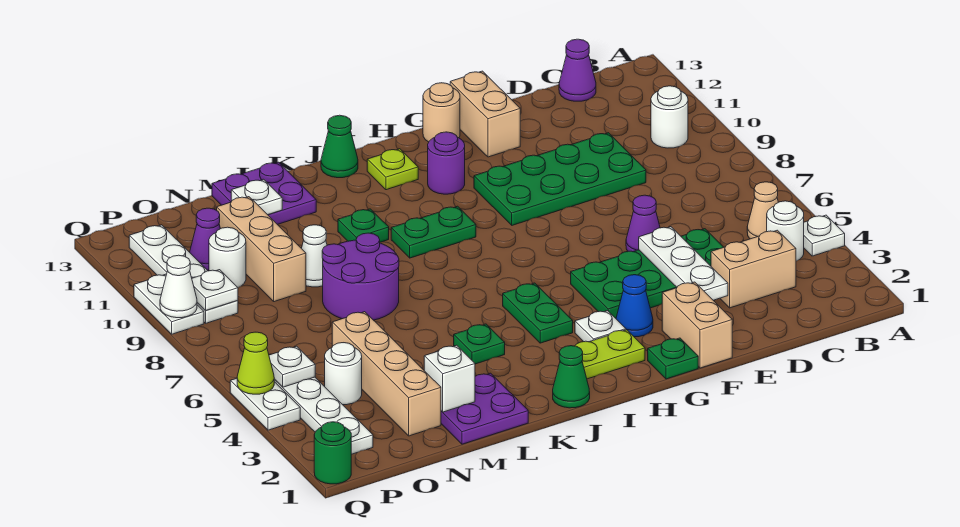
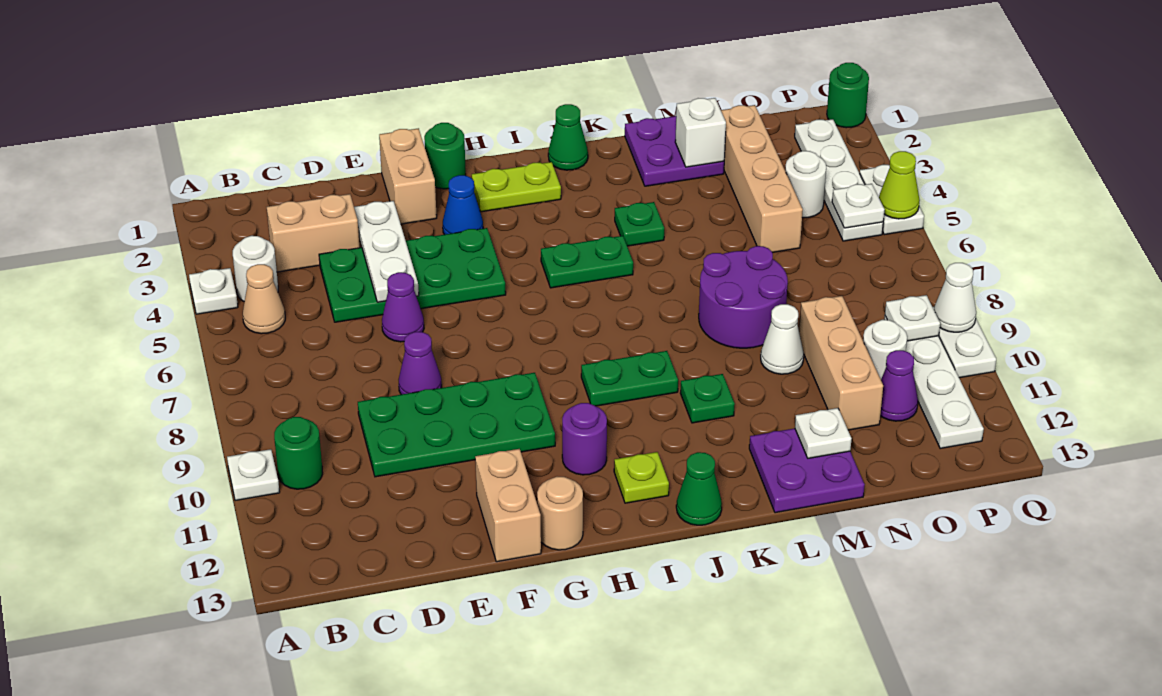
white 1x1 round brick [651,86,688,148] -> green 1x1 round brick [274,417,323,489]
purple 1x1 cone [559,39,596,101] -> purple 1x1 cone moved to [399,332,442,395]
green 1x1 plate [648,338,698,379] -> green 1x1 round brick [424,123,466,189]
white 1x1 plate [575,311,626,342] -> white 1x1 plate moved to [227,449,280,501]
green 1x2 plate [503,283,573,343] -> green 1x2 plate turned to [541,236,633,288]

